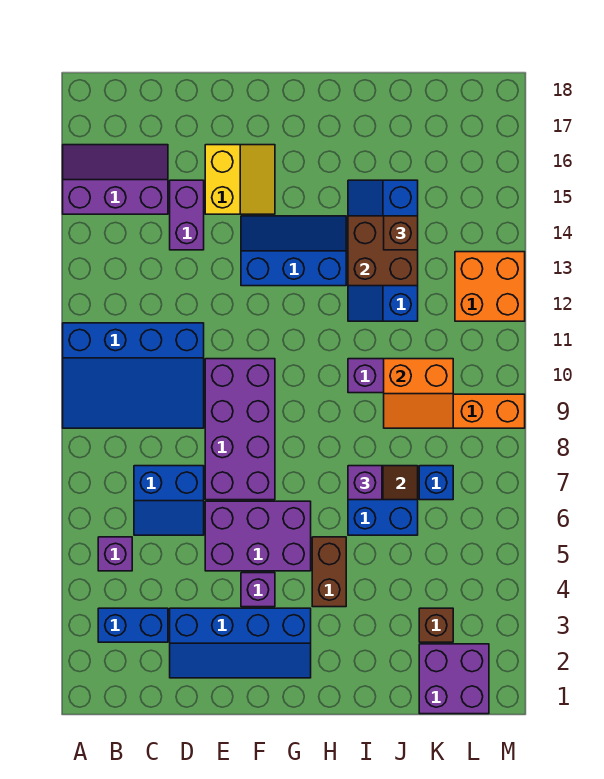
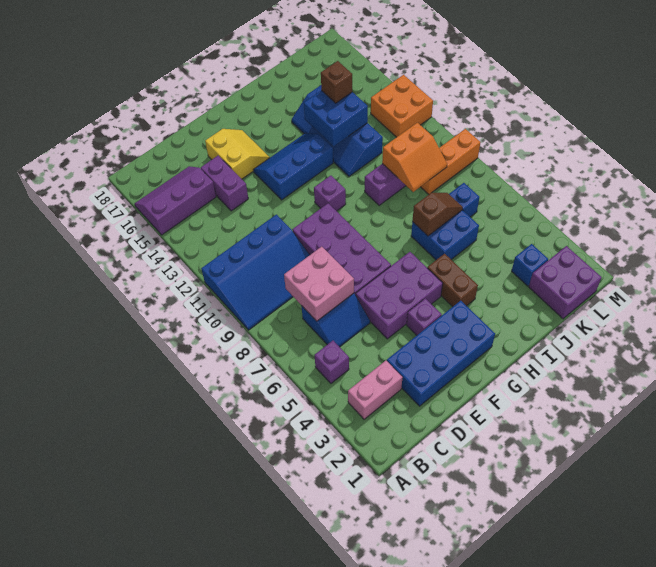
blue 1x2 brick [98,608,168,642] -> pink 1x2 brick [348,361,402,419]
none -> pink 2x2 brick [284,247,354,321]
blue 2x4 slope [170,608,311,678] -> blue 2x4 brick [387,301,495,406]
purple 1x1 brick [348,466,382,500] -> purple 1x1 brick moved to [314,175,346,211]
brown 2x2 brick [348,216,418,286] -> blue 2x2 brick [304,90,368,146]
brown 1x1 brick [419,608,453,642] -> blue 1x1 brick [512,244,548,286]

